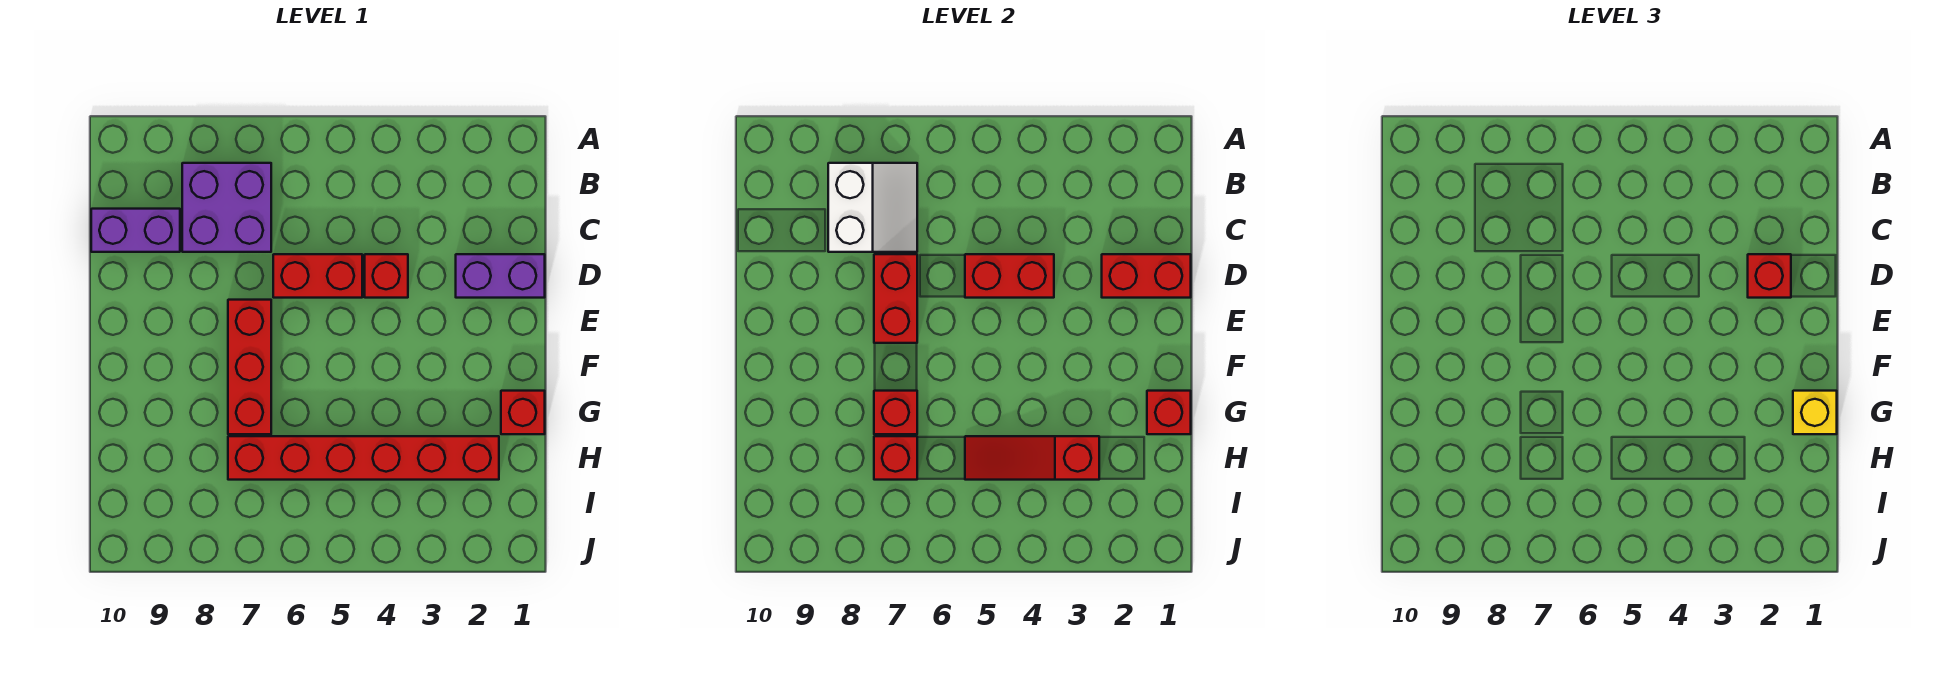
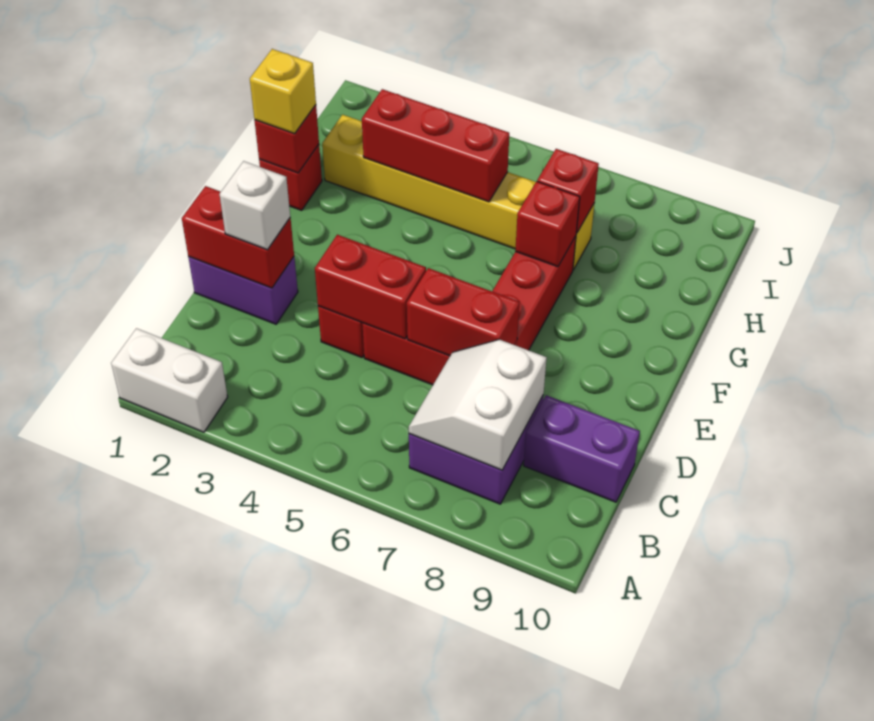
none -> white 1x2 brick [111,328,228,432]
red 1x1 brick [1748,254,1791,298] -> white 1x1 brick [220,161,290,250]
red 1x2 brick [874,254,917,343] -> red 1x2 brick turned to [407,268,519,356]
red 1x6 brick [228,436,499,480] -> yellow 1x6 brick [322,115,595,270]
red 1x3 slope [965,436,1099,480] -> red 1x3 brick [362,89,509,202]

